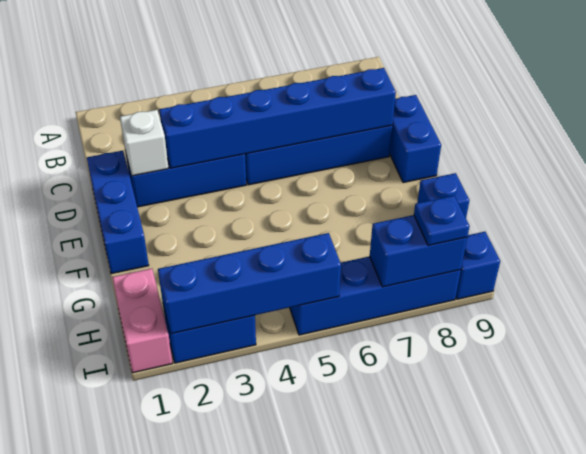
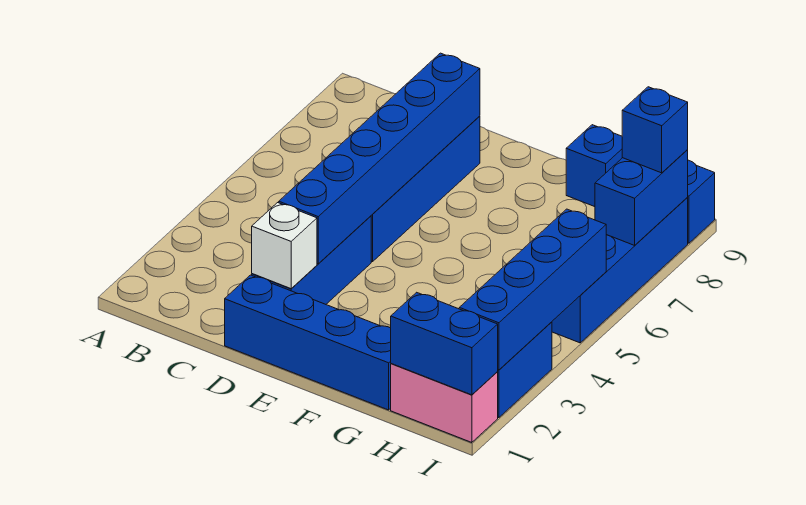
blue 1x3 brick [87,151,149,274] -> blue 1x4 brick [225,275,391,410]
blue 1x2 brick [390,95,441,183] -> blue 1x2 brick moved to [391,292,498,395]
blue 1x1 plate [414,196,470,246] -> blue 1x1 brick [622,87,688,173]

